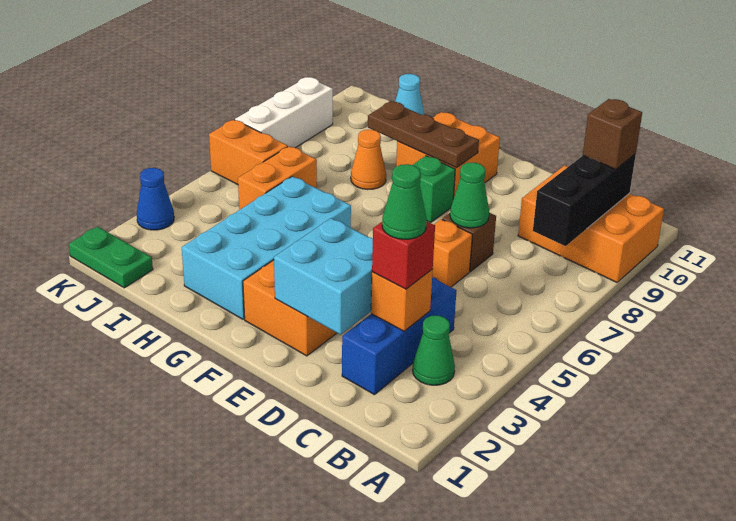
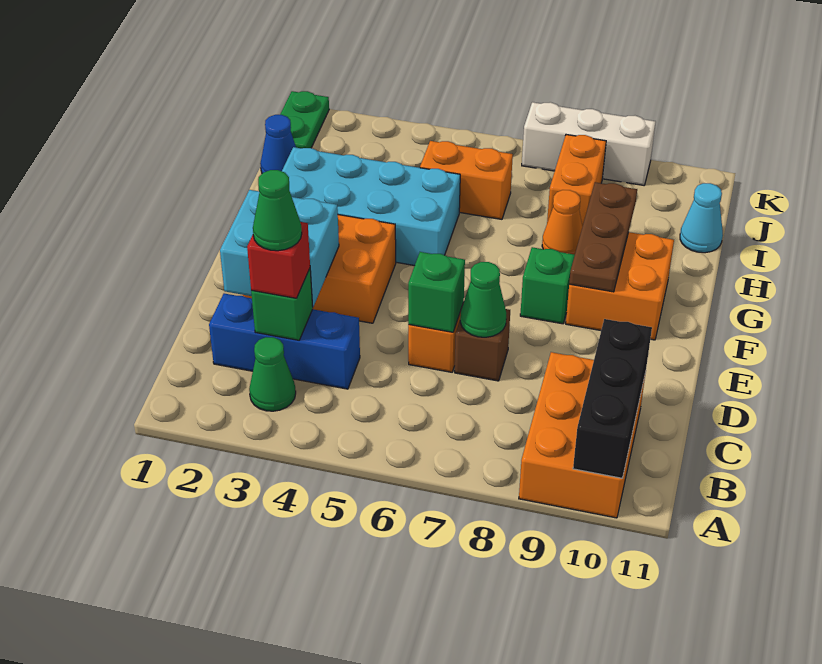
black 1x3 brick [533,154,636,246] -> black 1x3 brick turned to [573,319,652,478]
brown 1x1 brick [583,99,642,169] -> none
orange 1x1 brick [371,269,433,331] -> green 1x1 brick [251,269,313,340]
none -> green 1x1 brick [408,252,465,332]
orange 1x2 brick [209,120,288,185] -> orange 1x2 brick moved to [547,135,606,227]
blue 1x1 cone [137,168,174,230] -> blue 1x1 cone moved to [260,115,296,173]

